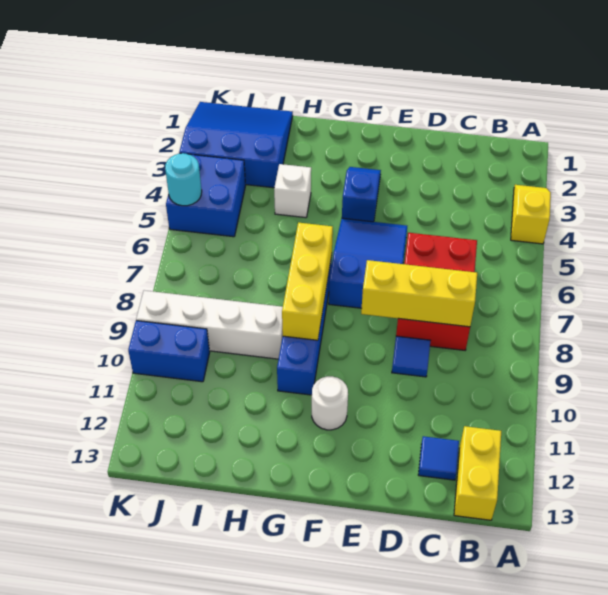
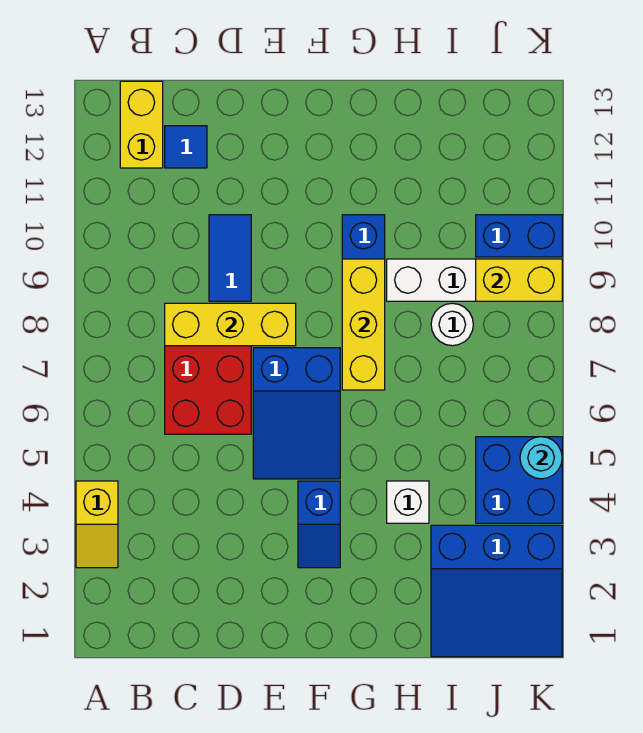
blue 1x1 tile [392,336,430,377] -> blue 1x2 tile [209,215,251,301]
white 1x1 round brick [312,376,348,430] -> white 1x1 round brick moved to [431,303,473,346]
none -> yellow 1x2 brick [476,259,562,301]

